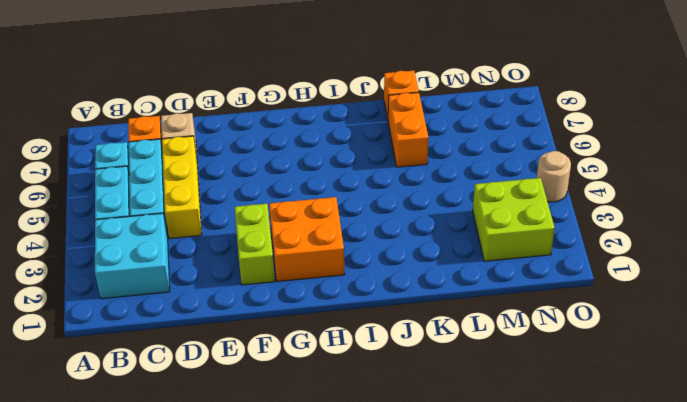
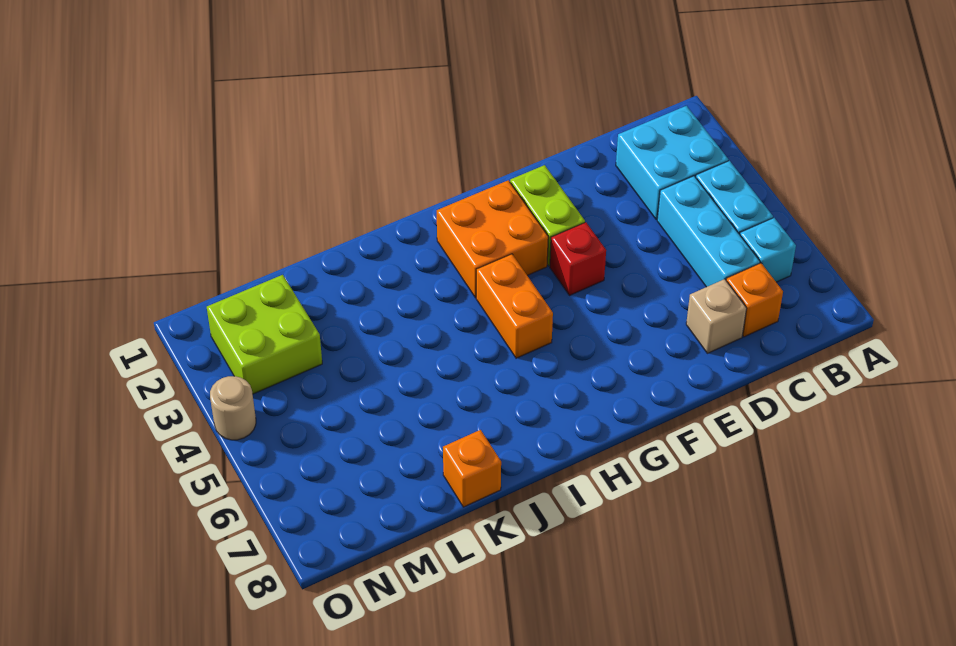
yellow 1x3 brick [162,136,202,239] -> none
none -> red 1x1 brick [550,222,606,296]
orange 1x2 brick [388,93,428,167] -> orange 1x2 brick moved to [476,254,553,358]

